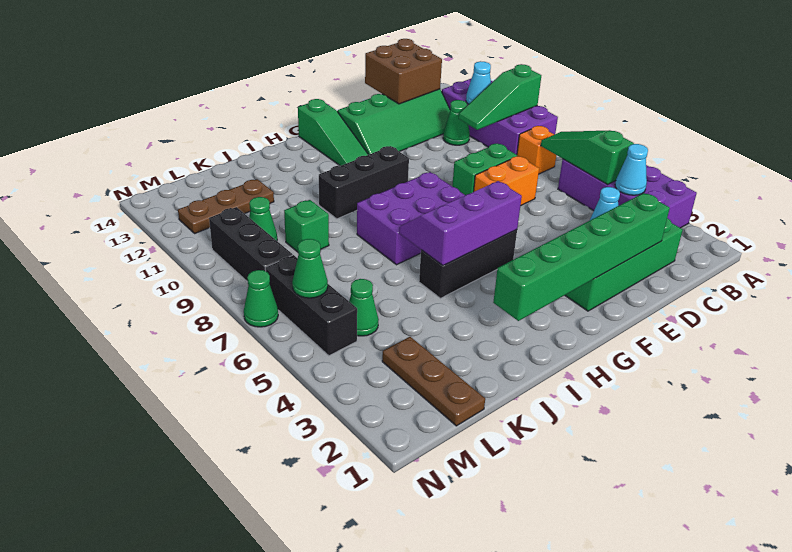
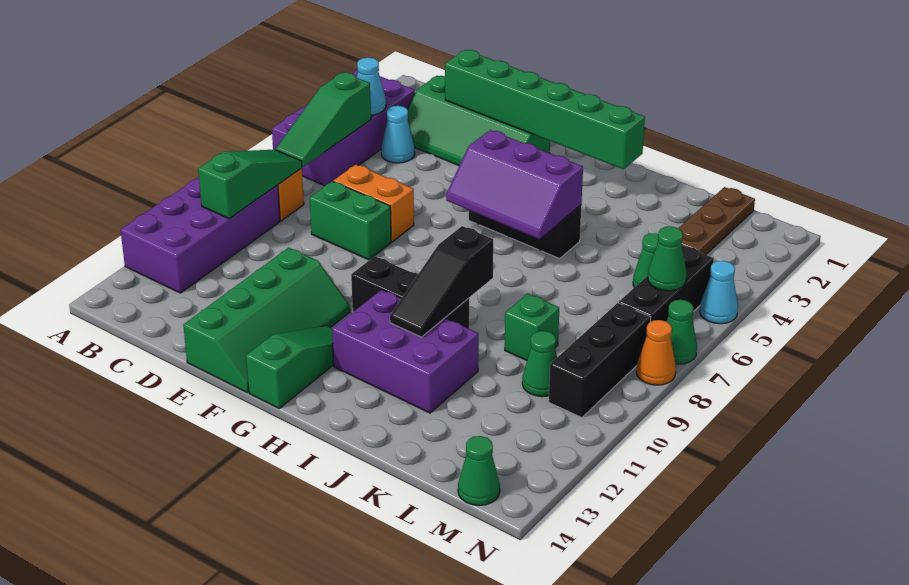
green 1x3 slope [459,64,541,130] -> green 1x3 slope turned to [198,150,302,219]
cyan 1x1 cone [466,61,491,104] -> cyan 1x1 cone moved to [700,261,738,324]
green 1x1 cone [443,100,470,145] -> green 1x1 cone moved to [458,436,500,505]
green 2x4 slope [338,89,450,155] -> green 2x4 slope turned to [183,248,350,393]
brown 2x2 brick [365,39,442,104] -> none
purple 2x3 brick [357,172,465,265] -> purple 2x3 brick moved to [332,290,479,413]
none -> black 1x3 slope [390,226,493,337]
brown 1x3 plate [178,179,274,233] -> none
none -> orange 1x1 cone [636,320,676,385]

